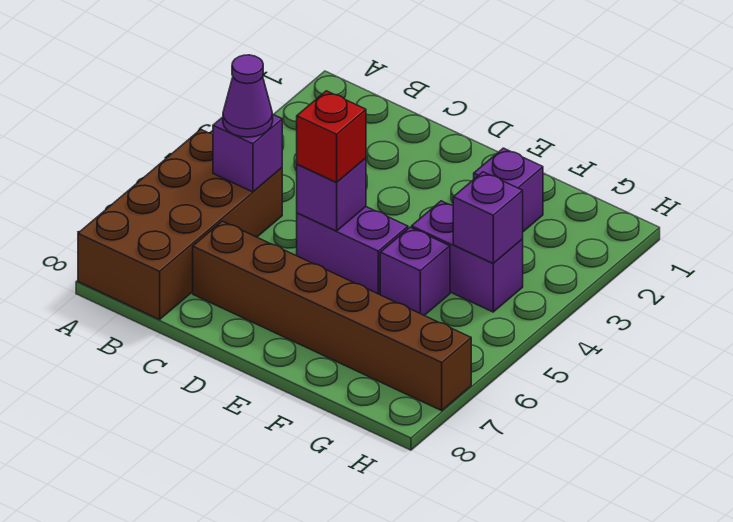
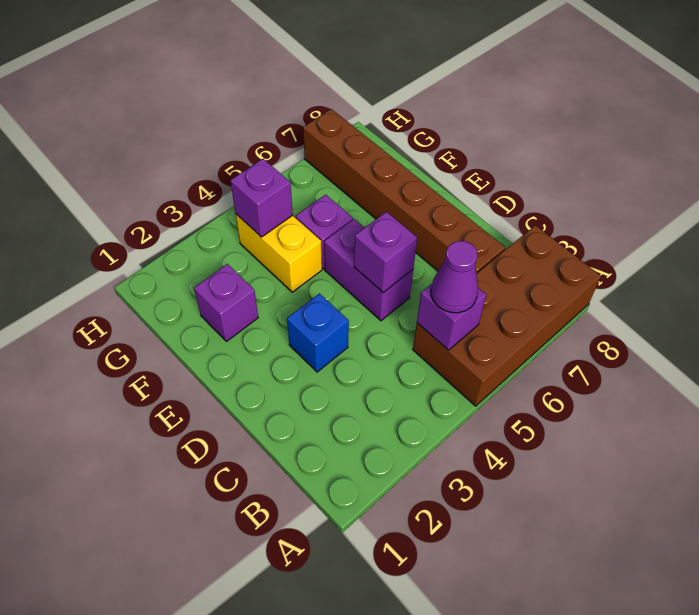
none -> blue 1x1 brick [287,294,349,372]
red 1x1 brick [297,91,366,182] -> none
purple 1x2 brick [412,201,523,312] -> yellow 1x2 brick [236,214,322,292]

